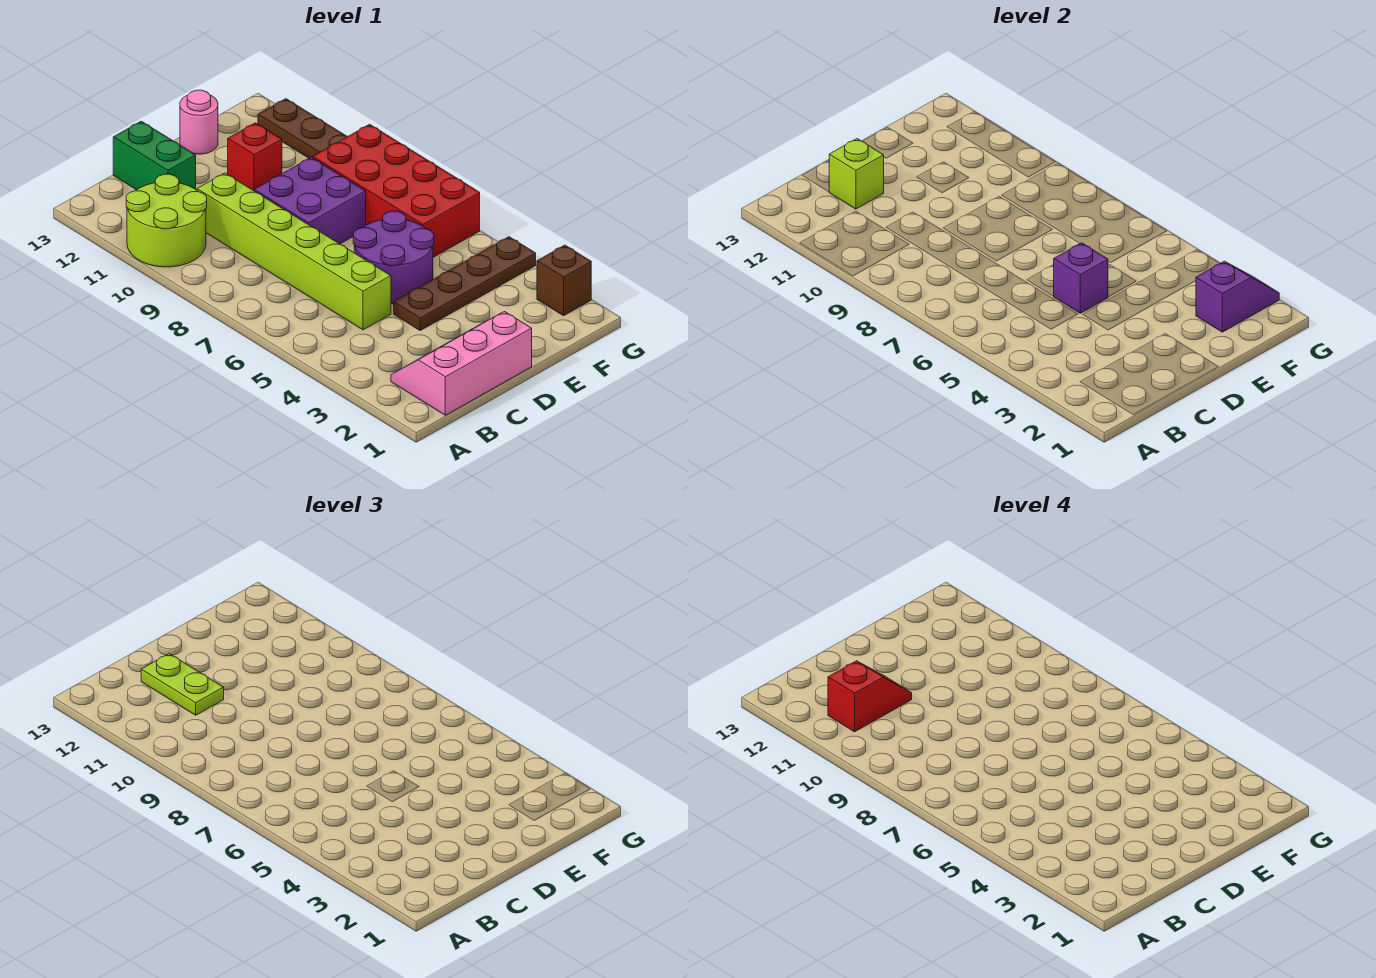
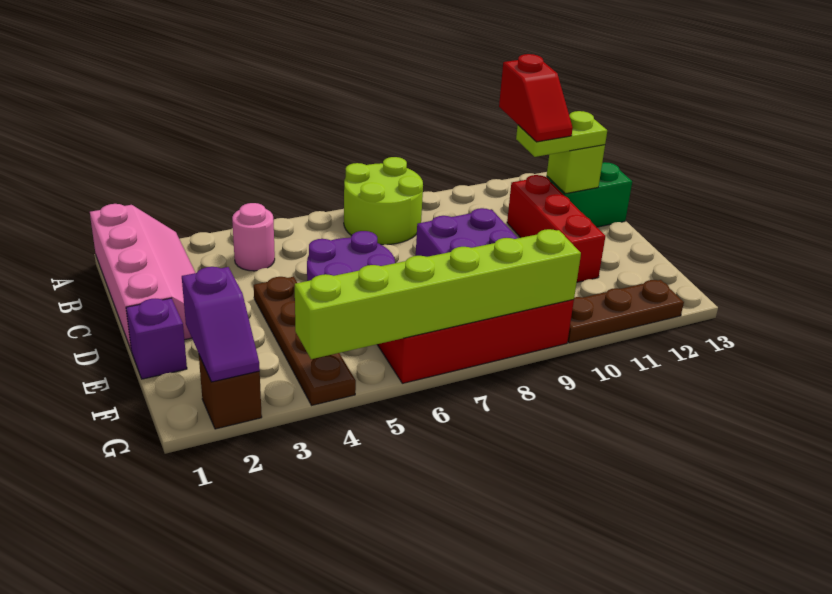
lime 2x2 round brick [126,174,207,267] -> lime 2x2 round brick moved to [344,157,423,245]
pink 2x3 slope [391,311,532,415] -> pink 2x4 slope [90,204,195,349]
lime 1x6 brick [197,173,391,330] -> lime 1x6 brick moved to [295,229,581,359]
purple 1x1 brick [1054,243,1108,313] -> purple 1x1 brick moved to [126,298,187,379]
red 1x1 brick [228,123,282,191] -> red 1x3 brick [507,175,605,282]
pink 1x1 round brick [180,90,218,154] -> pink 1x1 round brick moved to [232,203,275,271]

